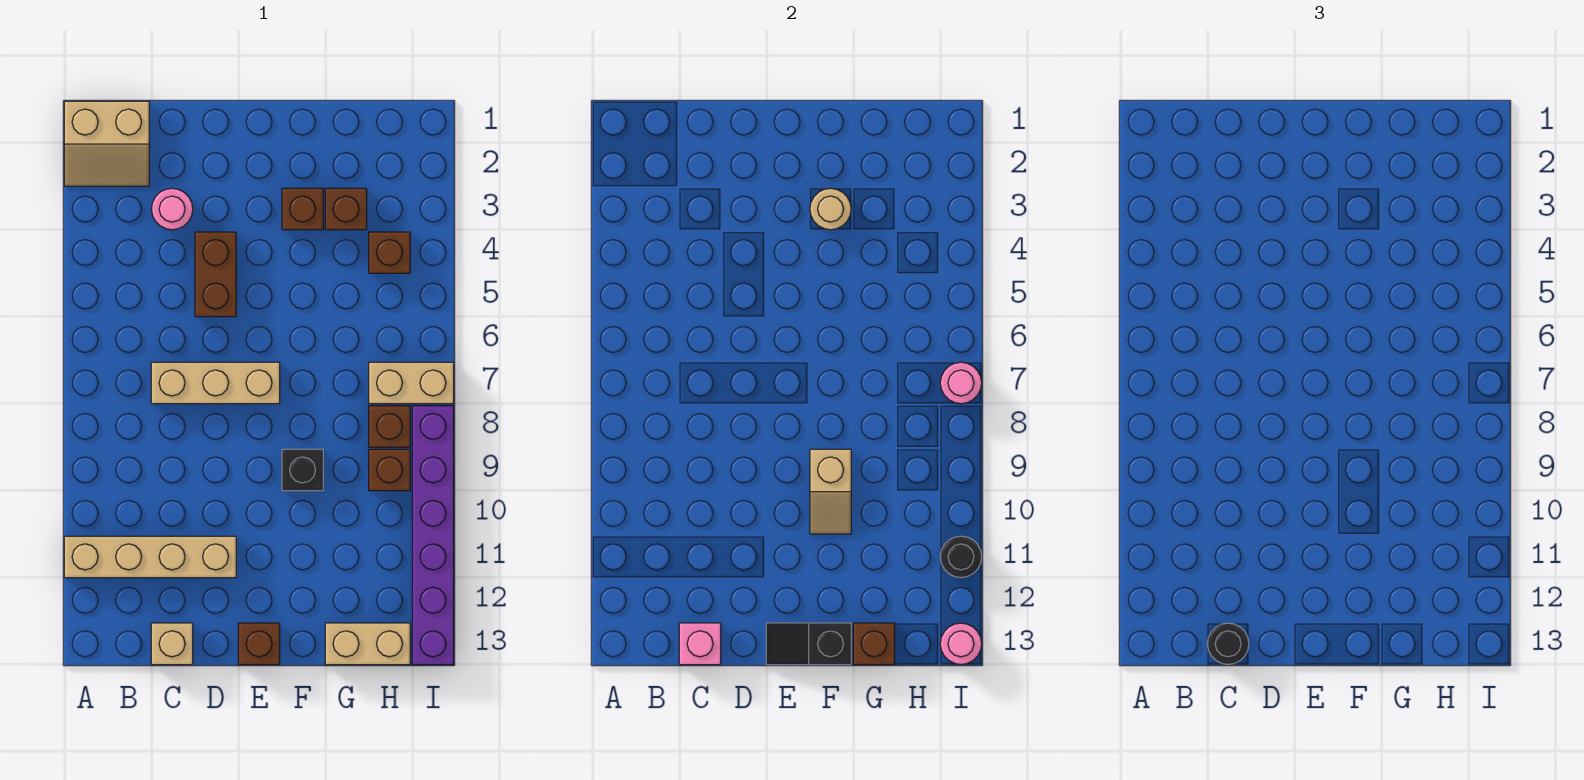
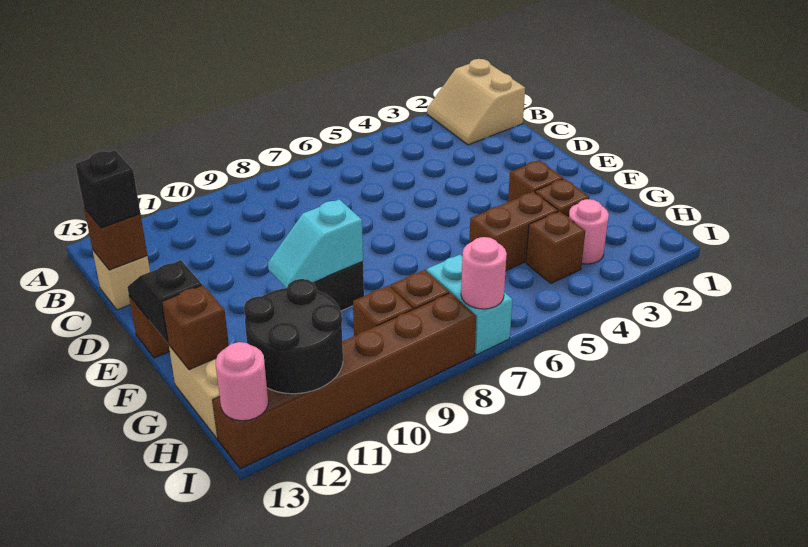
tan 1x4 brick [64,536,236,578] -> none
pink 1x1 round brick [152,188,193,230] -> pink 1x1 round brick moved to [569,199,609,264]
tan 1x3 brick [151,362,280,404] -> none
pink 1x1 brick [679,623,721,665] -> brown 1x1 brick [84,208,147,270]
black 1x1 round brick [1207,623,1249,664] -> black 1x1 brick [75,150,140,228]
brown 1x2 brick [195,232,236,317] -> brown 1x2 brick moved to [469,192,558,270]
tan 1x1 round brick [810,188,851,230] -> none
tan 1x2 slope [810,449,851,534] -> cyan 1x2 slope [268,199,363,288]
tan 1x2 brick [369,362,454,404] -> cyan 1x2 brick [427,255,512,355]
purple 1x6 brick [412,406,454,665] -> brown 1x6 brick [213,293,476,469]
black 1x1 round brick [940,536,982,578] -> black 2x2 round brick [244,279,343,394]

